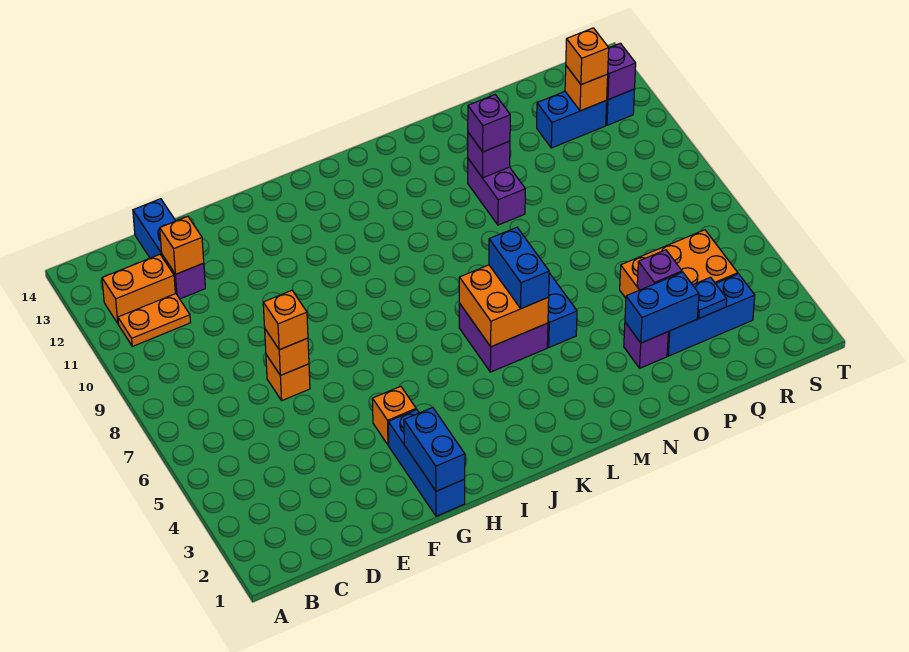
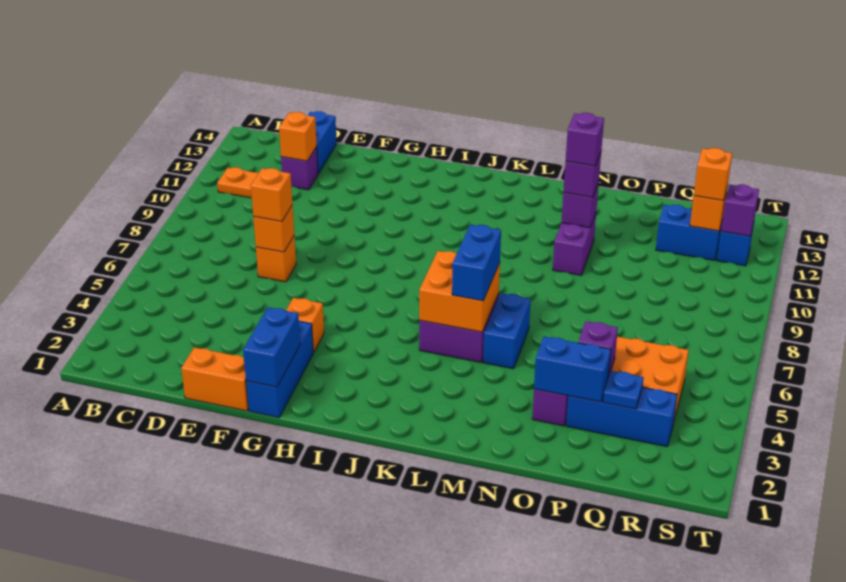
orange 1x2 brick [102,254,175,323] -> orange 1x2 brick moved to [181,347,248,411]
none -> purple 1x1 brick [566,113,604,166]

